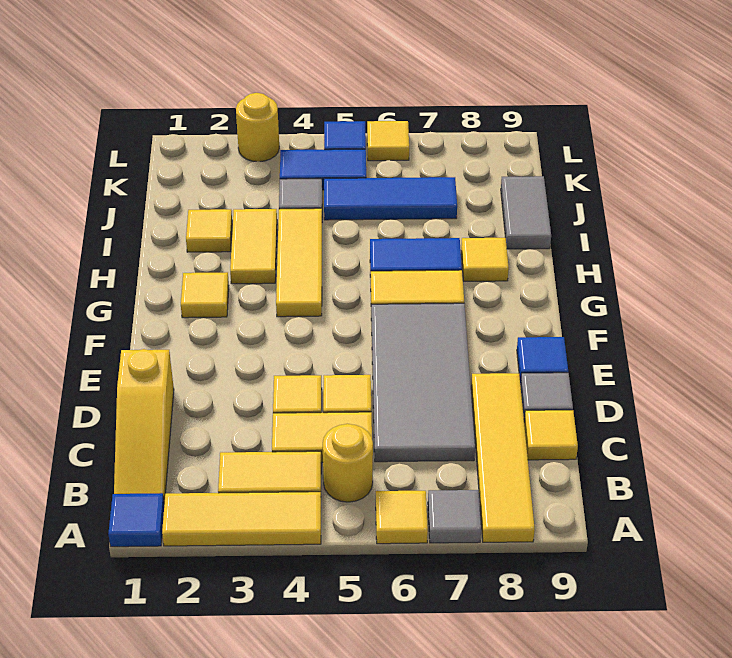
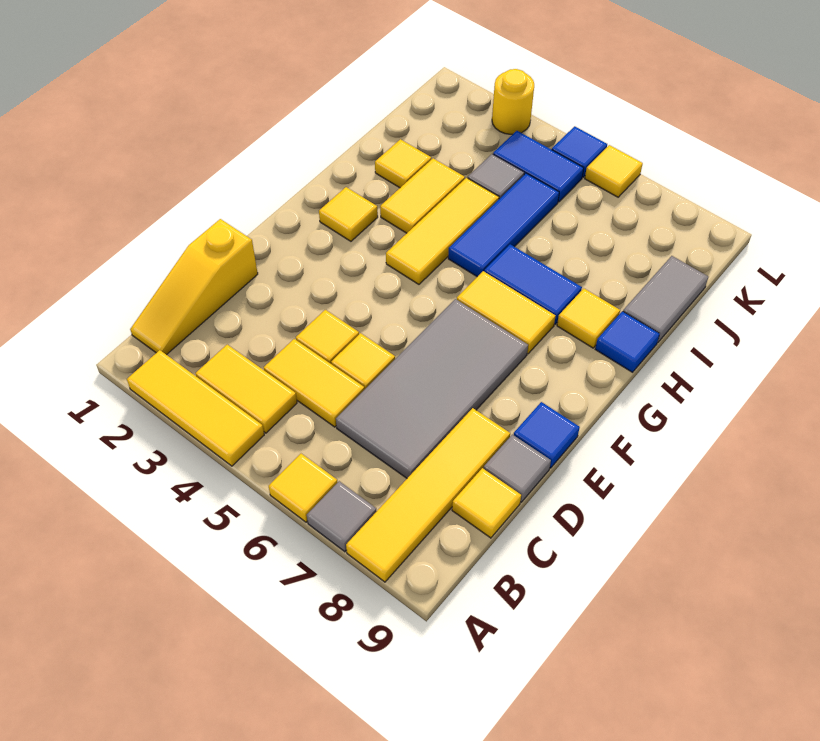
blue 1x1 tile [108,493,164,547] -> blue 1x1 tile moved to [595,311,660,372]
yellow 1x1 round brick [323,424,373,502] -> none
blue 1x3 tile [324,177,457,220] -> blue 1x3 tile turned to [448,173,559,277]

